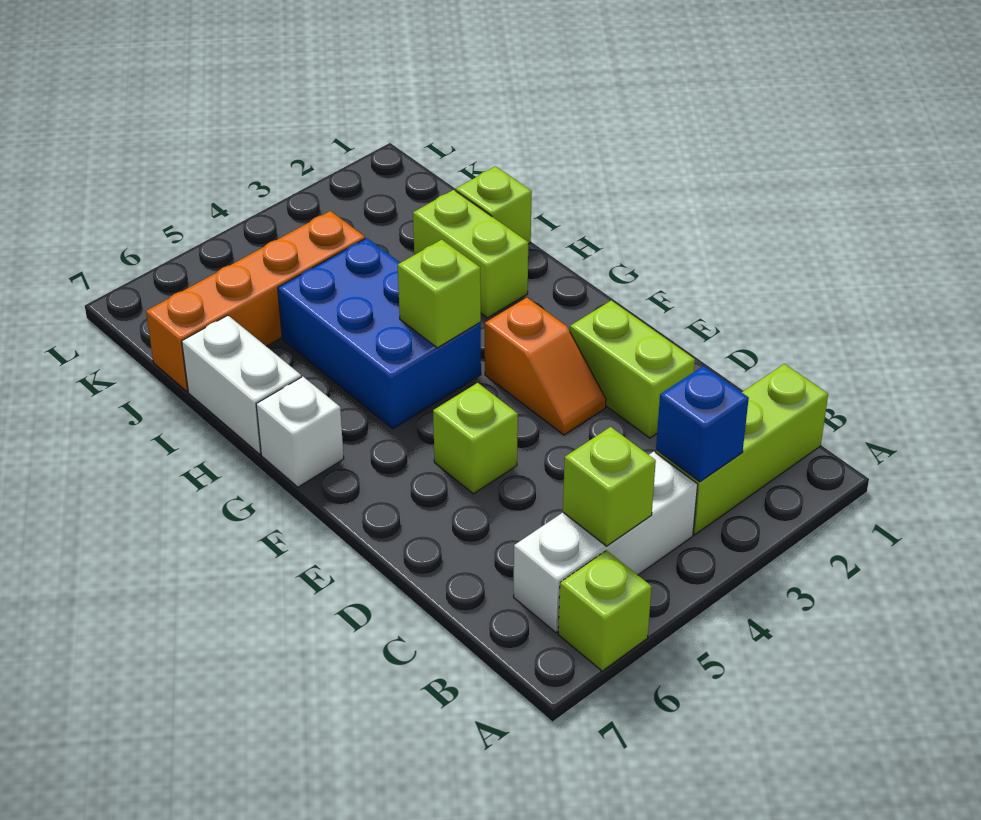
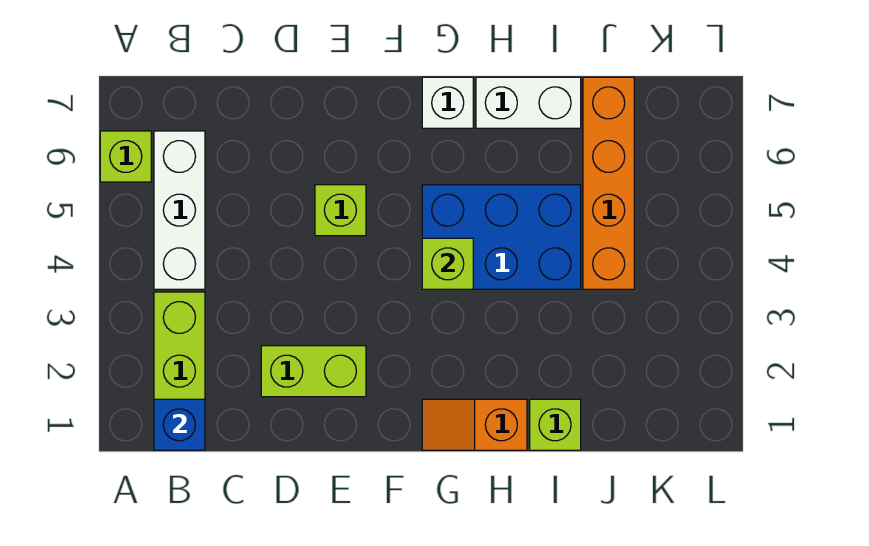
blue 1x1 brick [656,366,749,482] -> blue 1x1 brick moved to [154,399,205,450]
lime 1x1 brick [563,427,656,546] -> none
orange 1x2 slope [485,298,606,435] -> orange 1x2 slope moved to [422,399,527,450]
lime 1x2 brick [413,190,528,318] -> none

